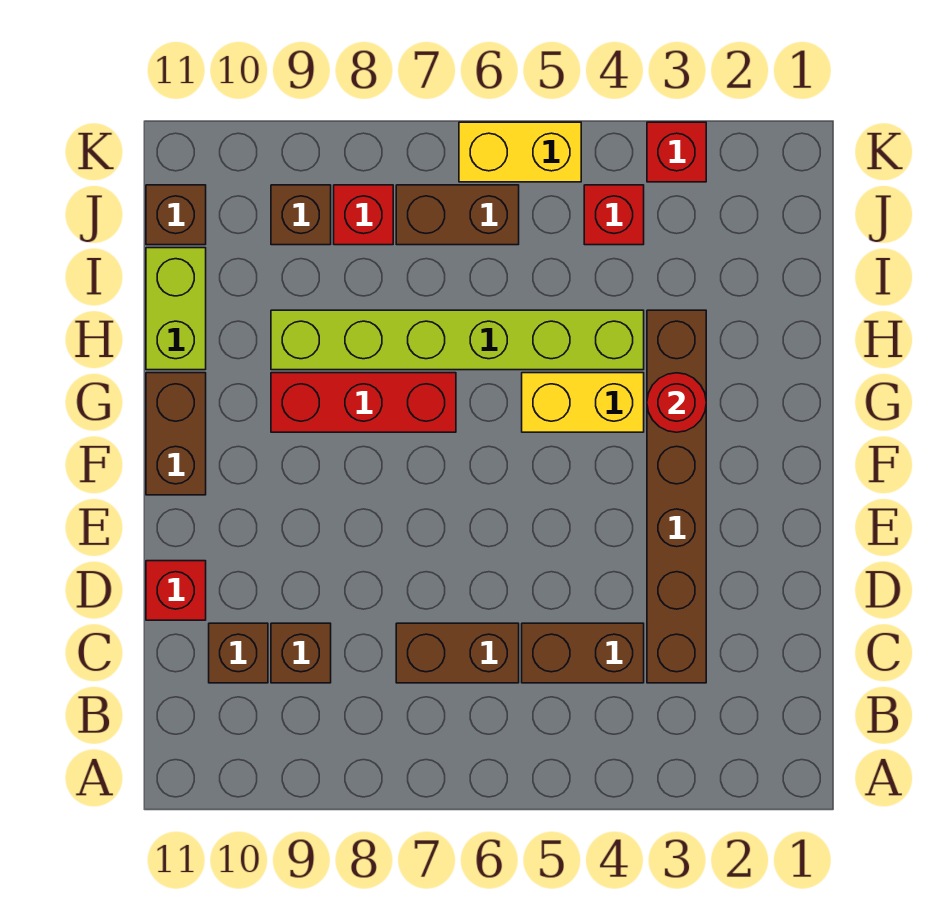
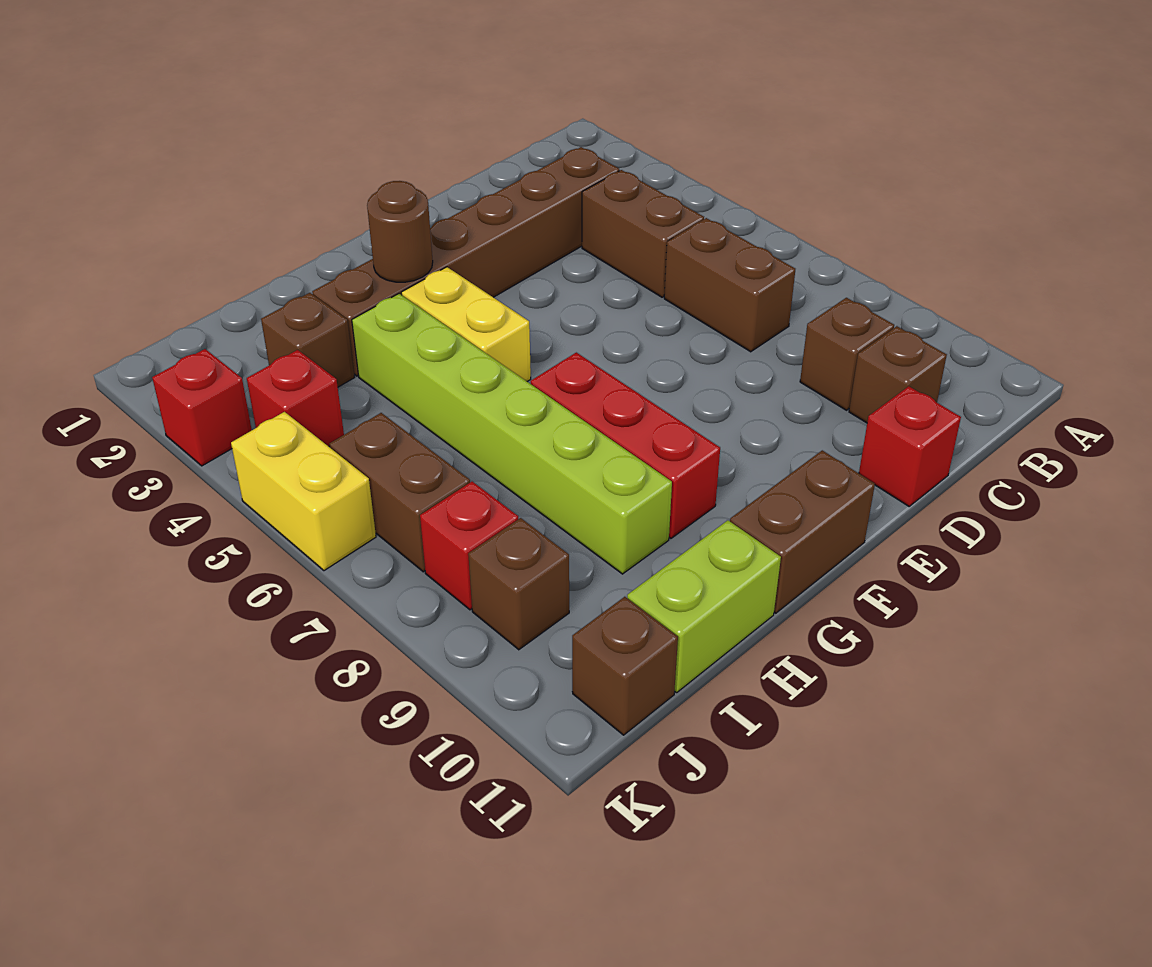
red 1x1 round brick [647,373,706,432] -> brown 1x1 round brick [367,181,433,282]
none -> brown 1x1 brick [261,293,355,387]

